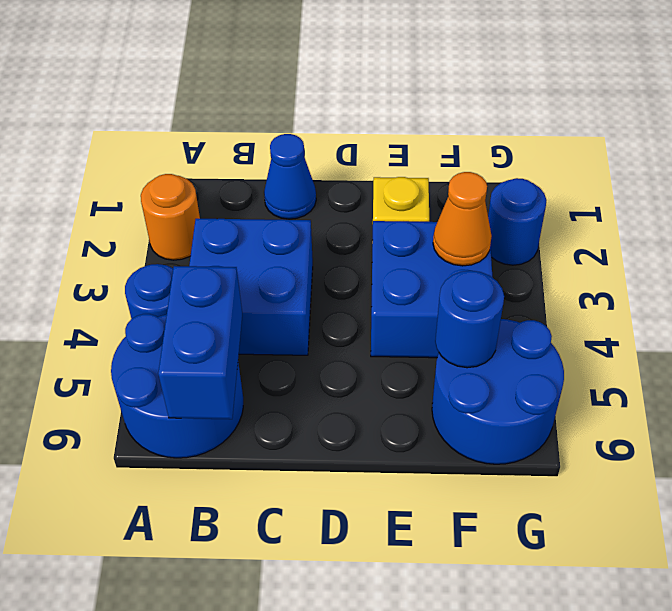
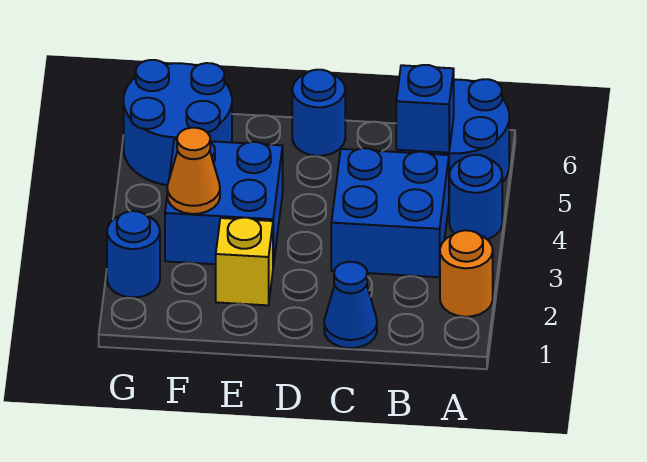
blue 1x2 brick [158,266,242,419] -> blue 1x1 brick [396,65,454,153]
blue 1x1 round brick [435,271,504,368] -> blue 1x1 round brick moved to [292,70,345,156]

